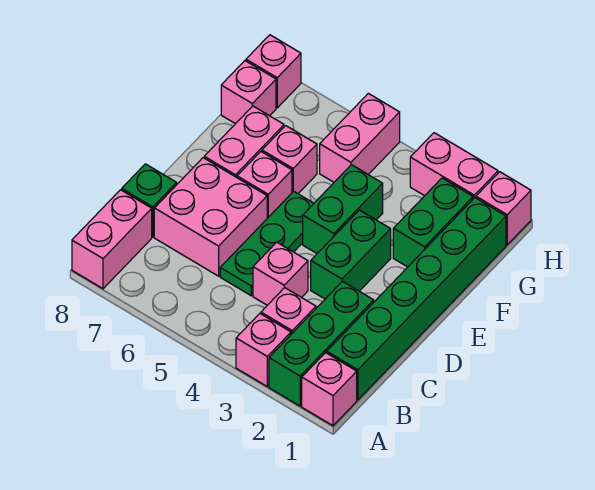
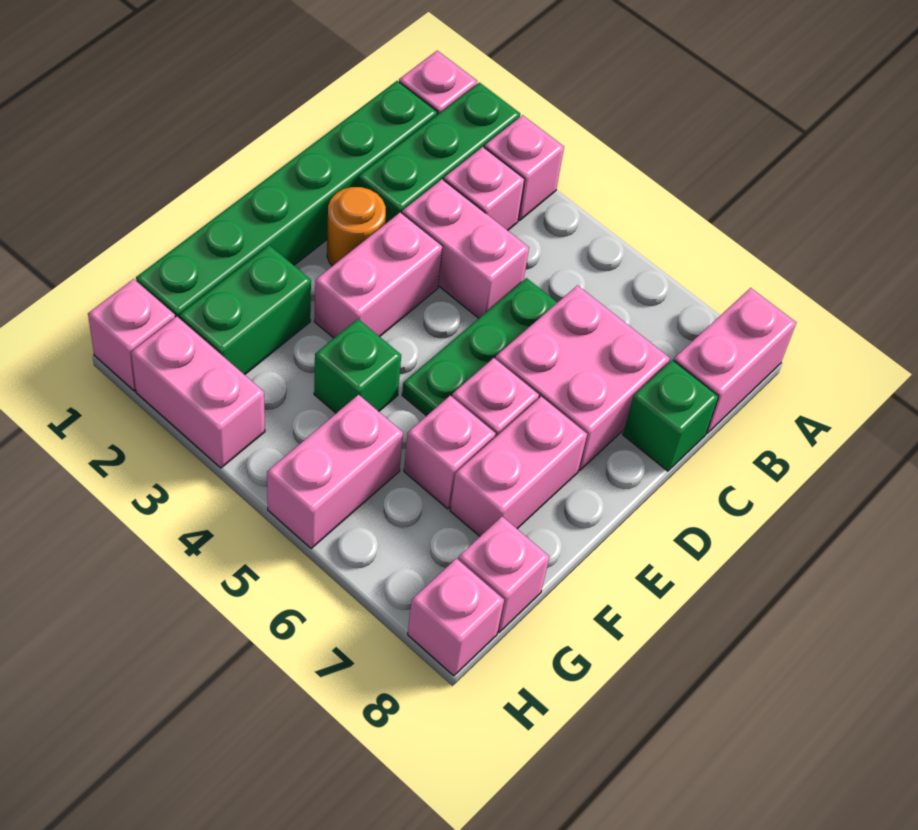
pink 1x1 brick [253,242,308,305] -> pink 1x2 brick [402,179,529,318]
none -> orange 1x1 round brick [327,187,386,266]
green 1x2 brick [311,210,391,299] -> pink 1x2 brick [314,212,442,338]
green 1x2 brick [303,165,383,253] -> green 1x1 brick [314,319,401,413]

